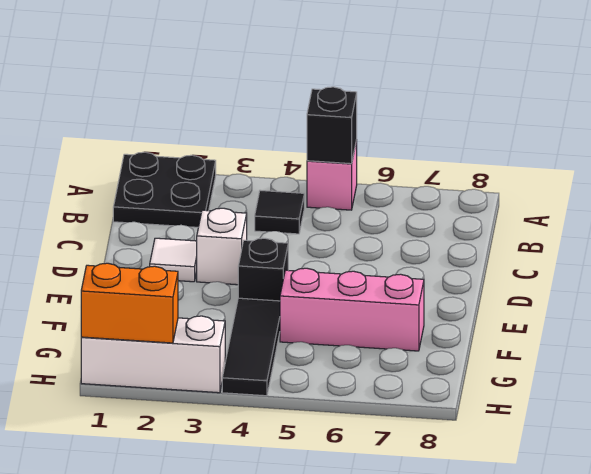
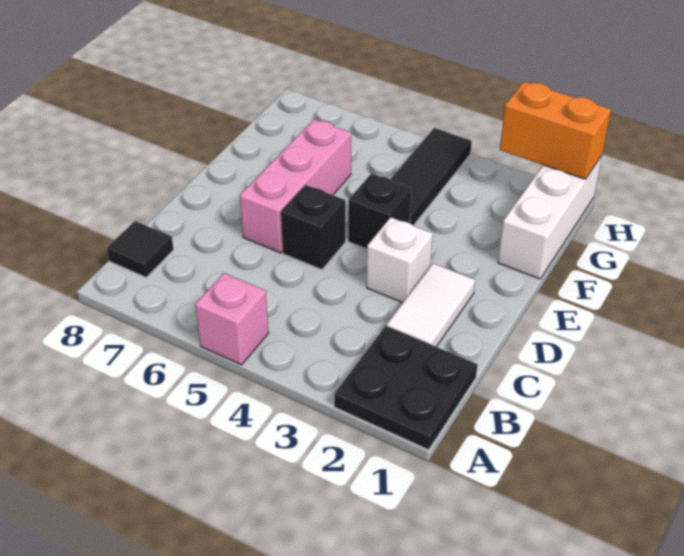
black 1x1 brick [307,87,357,164] -> black 1x1 brick moved to [281,185,345,270]
black 1x1 tile [255,190,304,234] -> black 1x1 tile moved to [107,221,174,277]
white 1x1 tile [150,238,197,282] -> white 1x2 tile [387,263,475,347]
pink 1x3 brick [280,268,424,351] -> pink 1x3 brick turned to [240,119,351,253]
white 1x3 brick [81,316,225,393] -> white 1x3 brick turned to [498,156,602,279]

